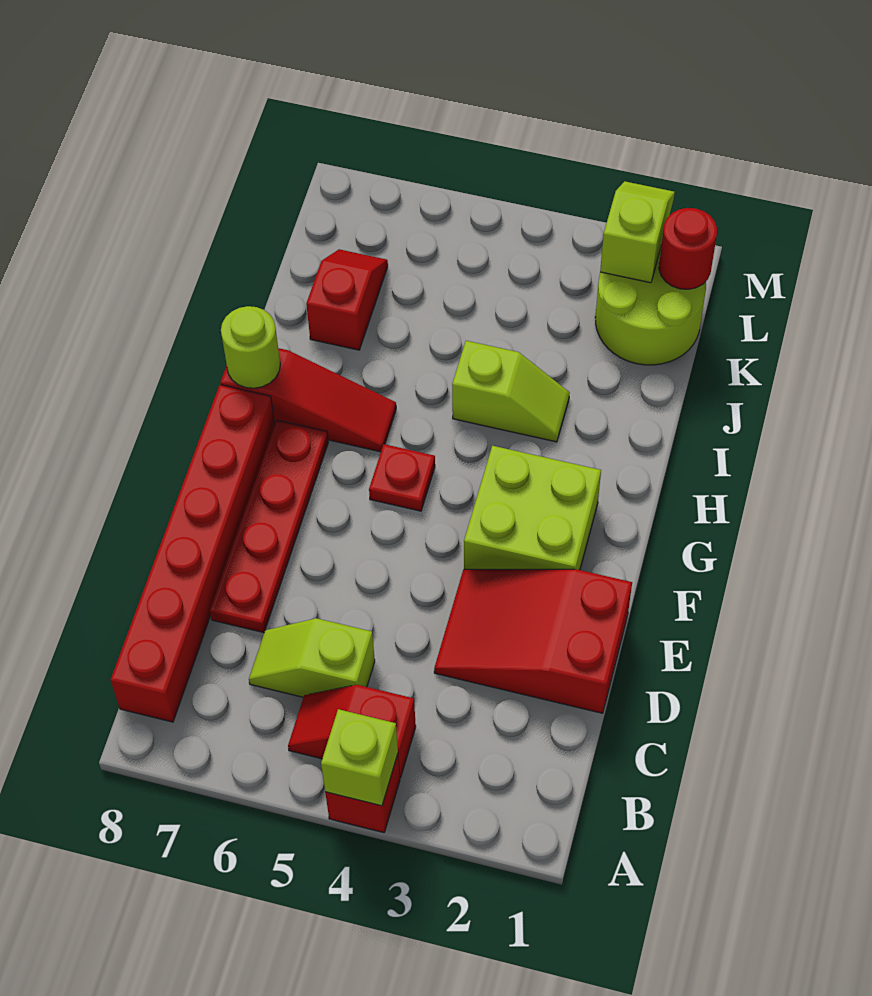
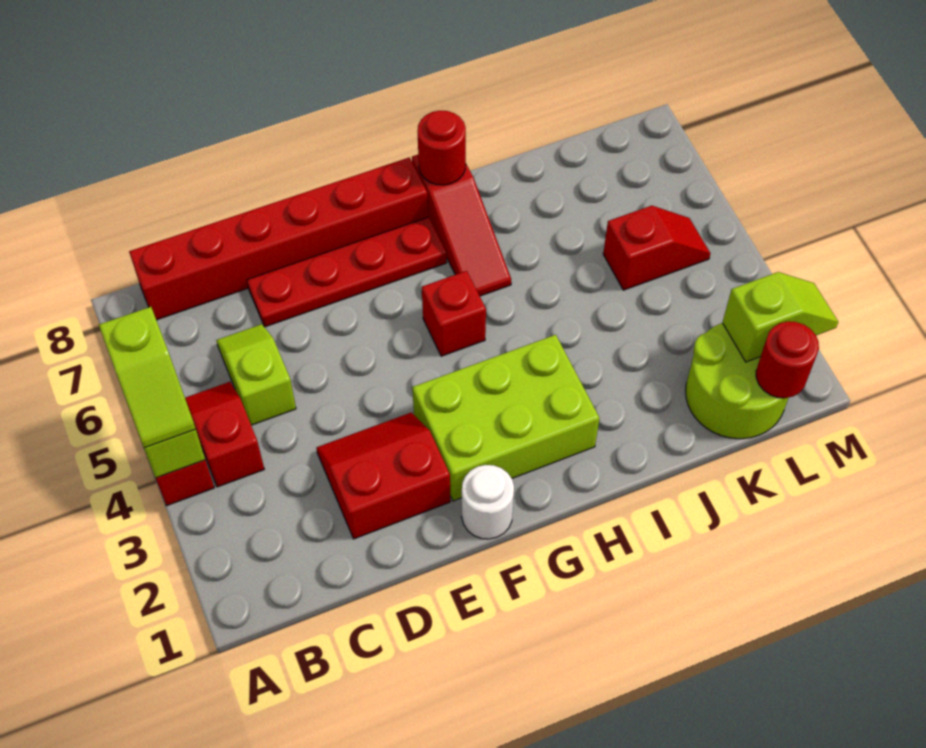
red 2x3 slope [434,569,632,713] -> red 2x2 slope [316,412,450,539]
none -> white 1x1 round brick [462,465,514,539]
lime 2x2 brick [464,446,601,570] -> lime 2x3 brick [412,335,599,501]
red 1x1 plate [369,444,435,511] -> red 1x1 brick [422,271,486,356]
lime 1x1 round brick [221,306,280,388] -> red 1x1 round brick [417,111,466,185]
lime 1x2 slope [452,341,570,442] -> lime 1x2 slope moved to [99,307,196,448]
red 1x2 slope [306,249,388,350] -> red 1x2 slope moved to [603,206,711,290]

